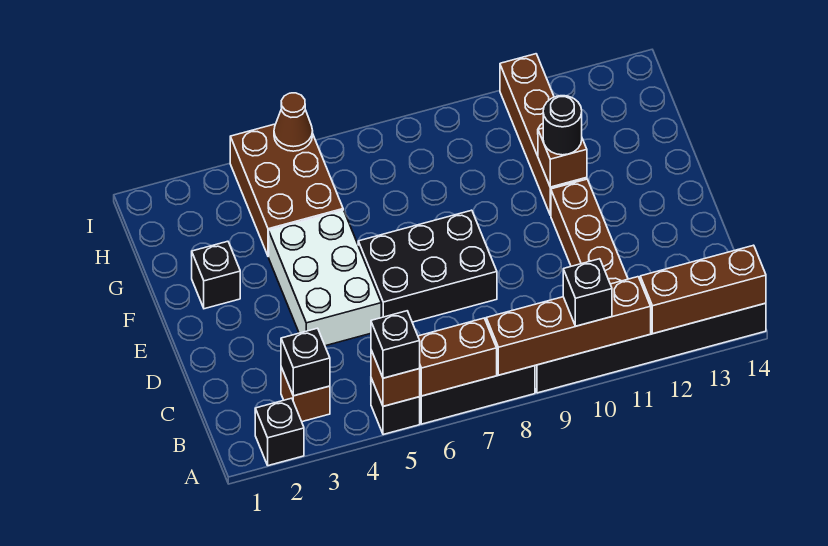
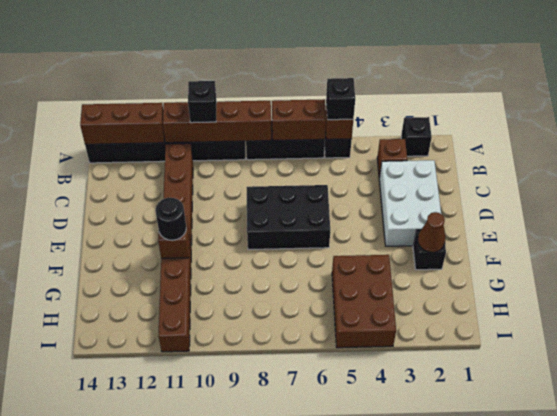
black 1x1 brick [281,328,330,396] -> none
white 2x3 brick [269,210,381,346] -> white 2x3 brick moved to [379,160,441,246]
brown 1x1 cone [274,93,313,151] -> brown 1x1 cone moved to [418,212,445,252]

